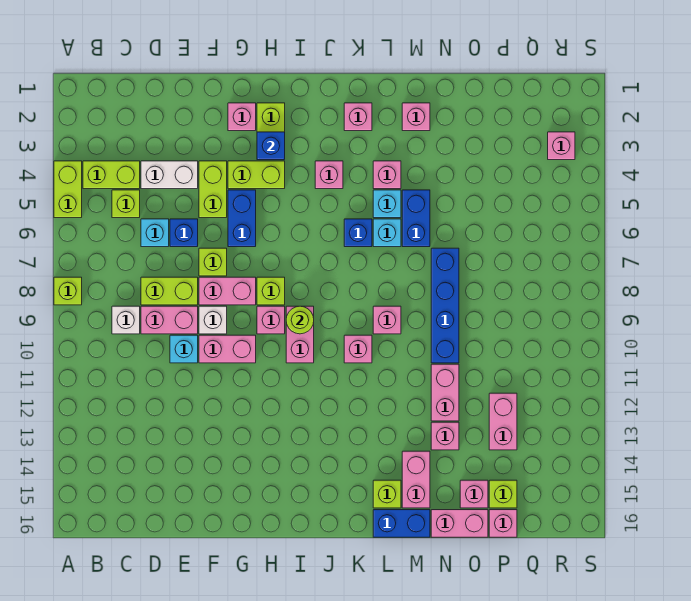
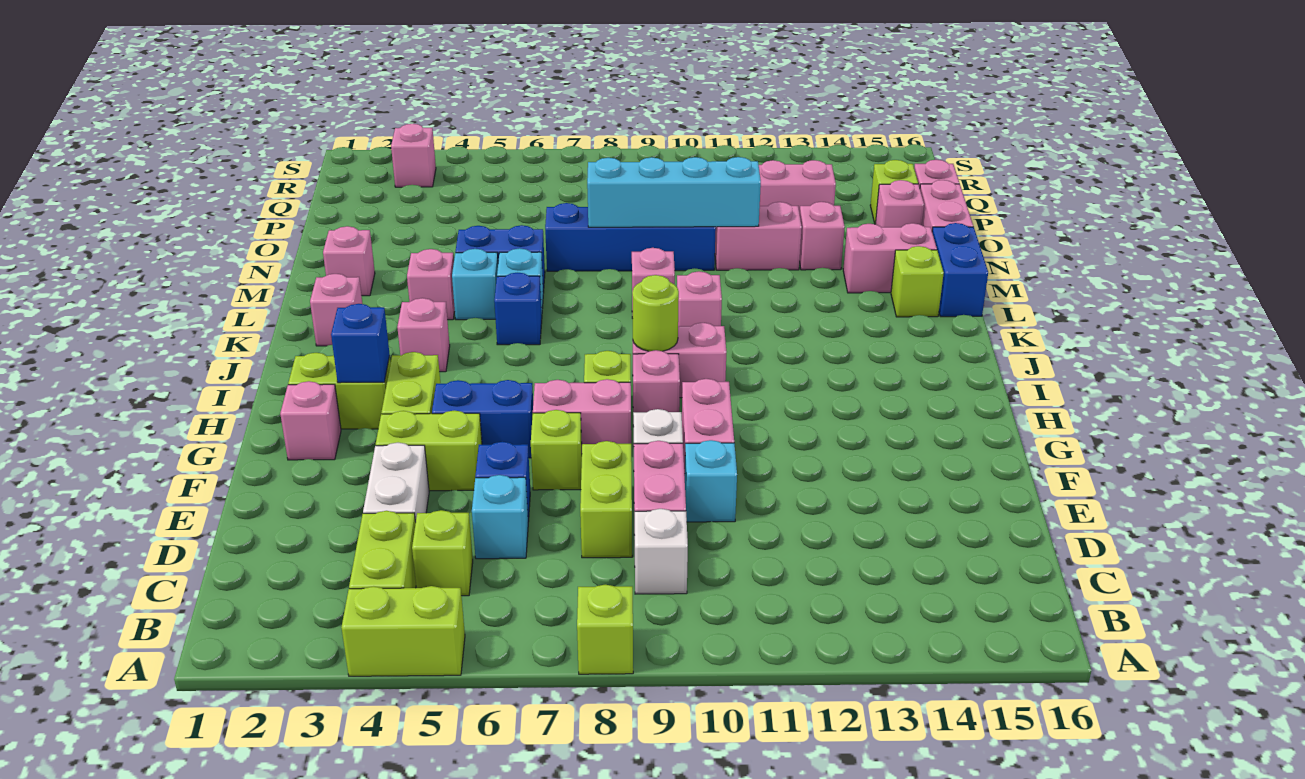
pink 1x2 brick [199,277,256,305] -> pink 1x2 brick turned to [533,379,631,444]
none -> cyan 1x4 brick [587,157,761,227]

